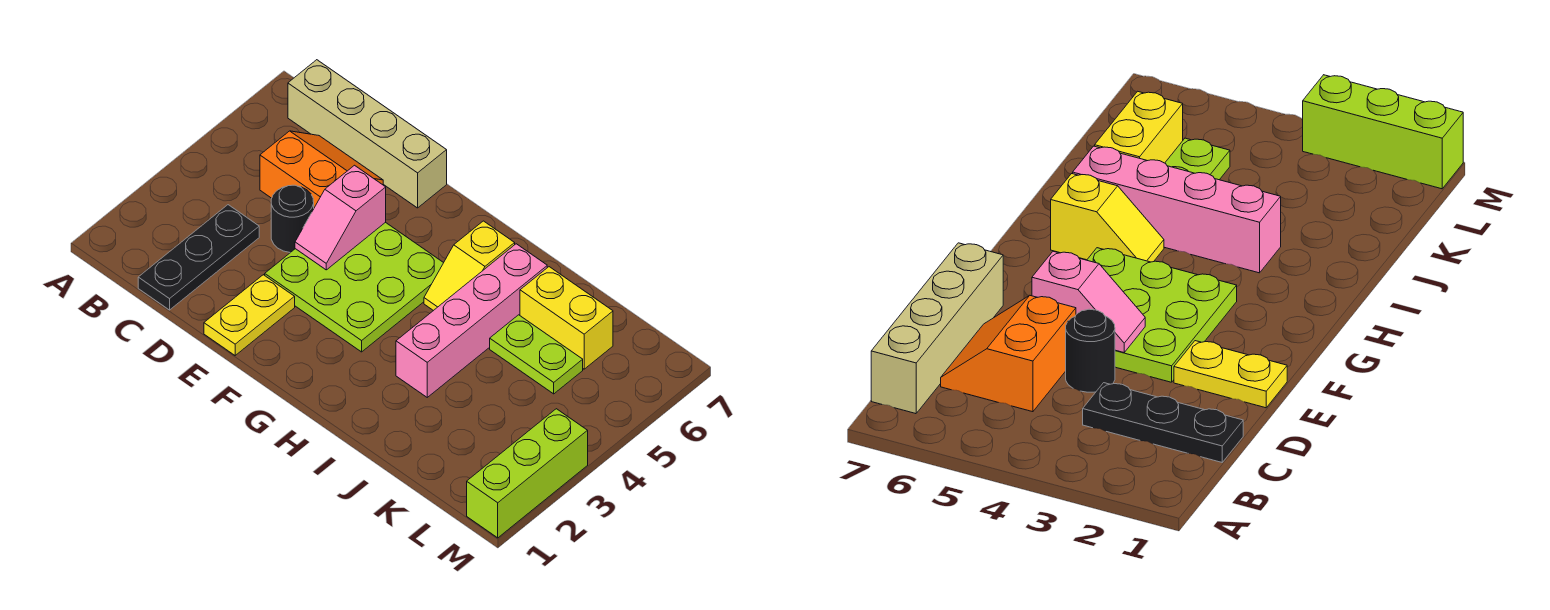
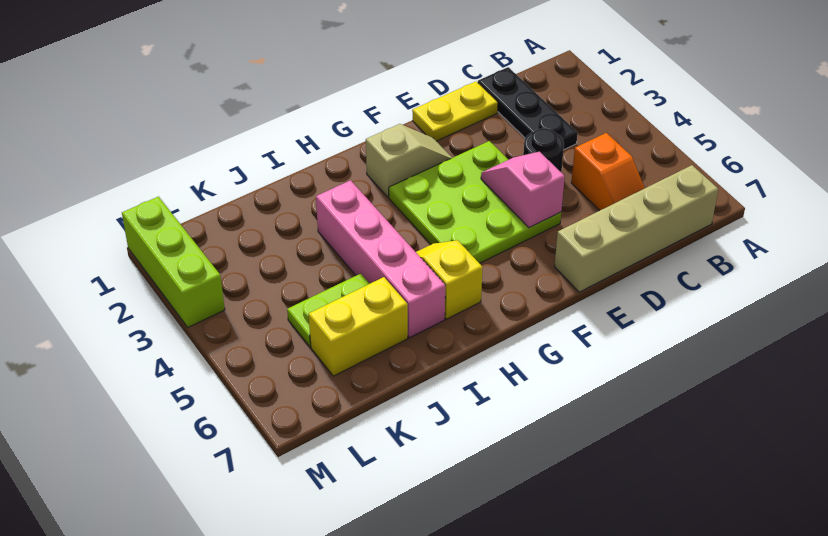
orange 2x2 slope [260,131,383,208] -> orange 1x2 slope [571,133,645,211]
yellow 1x2 plate [204,275,295,355] -> yellow 1x2 plate turned to [412,81,498,141]
none -> tan 1x2 slope [366,124,452,197]

